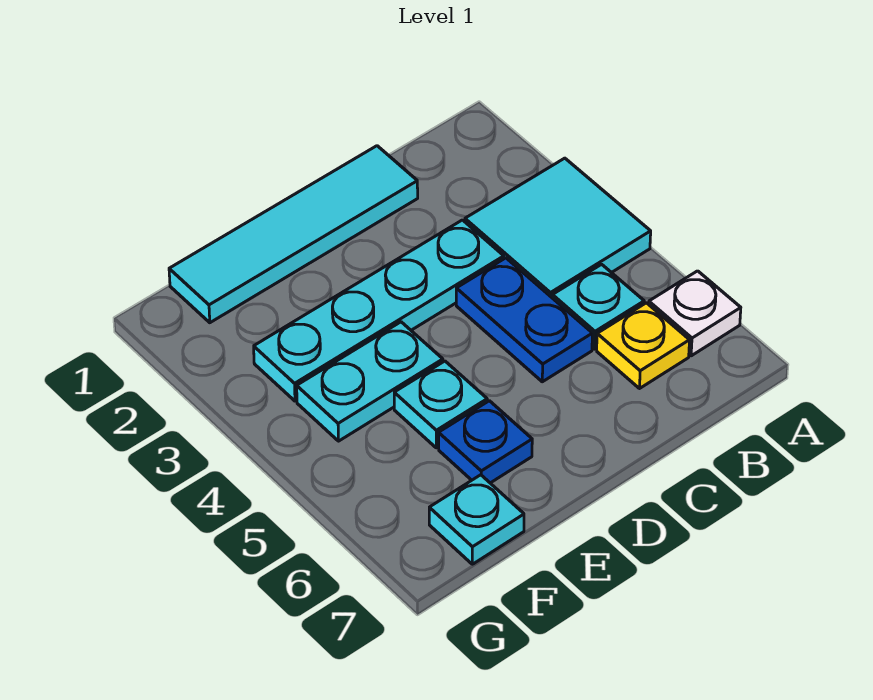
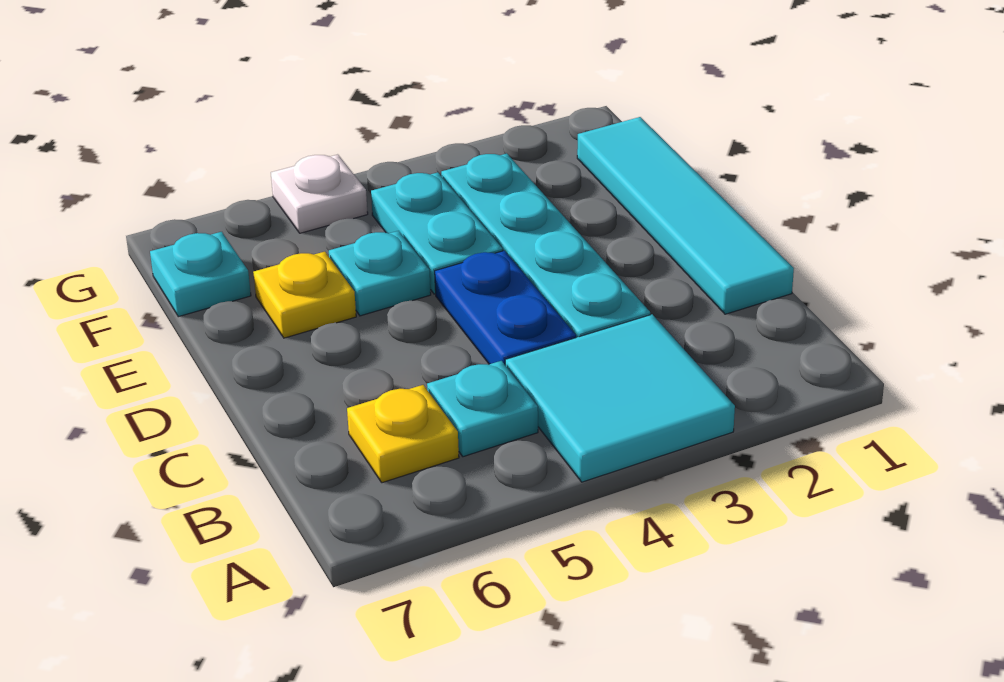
white 1x1 plate [649,271,741,356] -> white 1x1 plate moved to [271,154,368,233]
blue 1x2 plate [456,258,593,382] -> blue 1x2 plate turned to [435,251,576,364]
blue 1x1 plate [439,401,532,483] -> yellow 1x1 plate [253,252,356,338]

